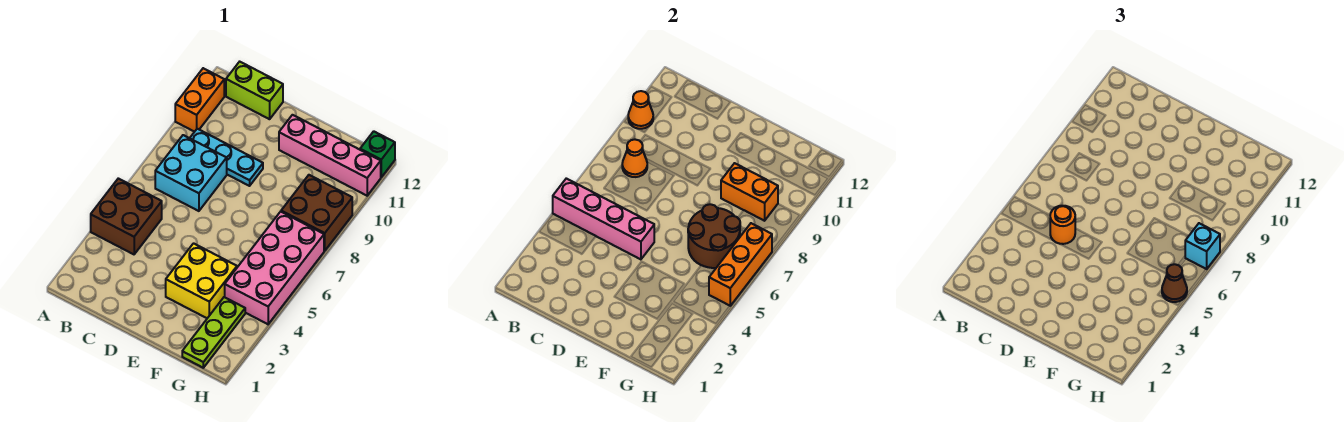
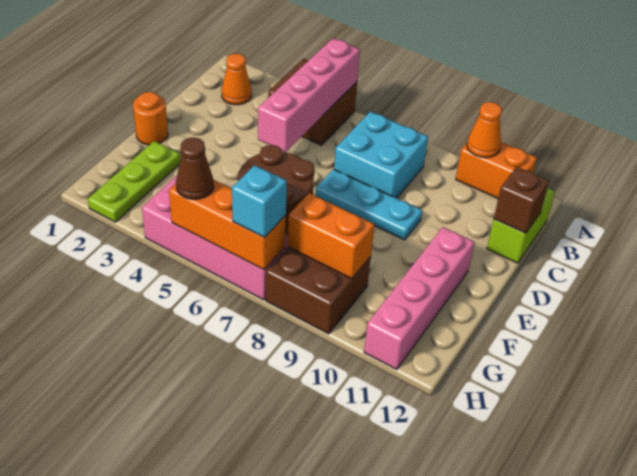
orange 1x1 cone [622,140,647,177] -> orange 1x1 cone moved to [221,54,252,105]
cyan 1x3 plate [190,129,263,186] -> cyan 1x3 plate turned to [315,169,422,240]
orange 1x1 round brick [1050,206,1075,244] -> orange 1x1 round brick moved to [133,92,168,145]
none -> brown 1x1 brick [494,167,549,233]
yellow 2x2 brick [166,243,237,318] -> none
orange 1x2 brick [721,163,778,221] -> orange 1x2 brick turned to [288,193,375,279]
lime 1x3 plate [182,297,245,368] -> lime 1x3 plate turned to [88,141,180,222]
green 1x1 brick [360,131,395,177] -> none

